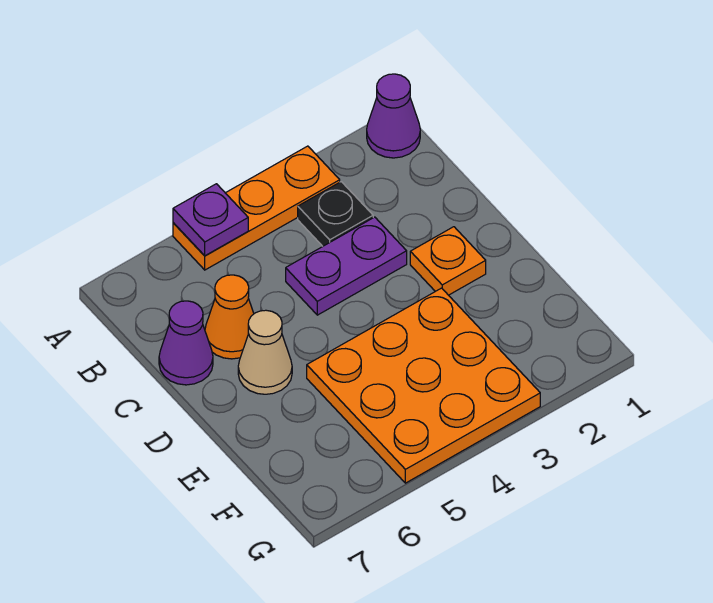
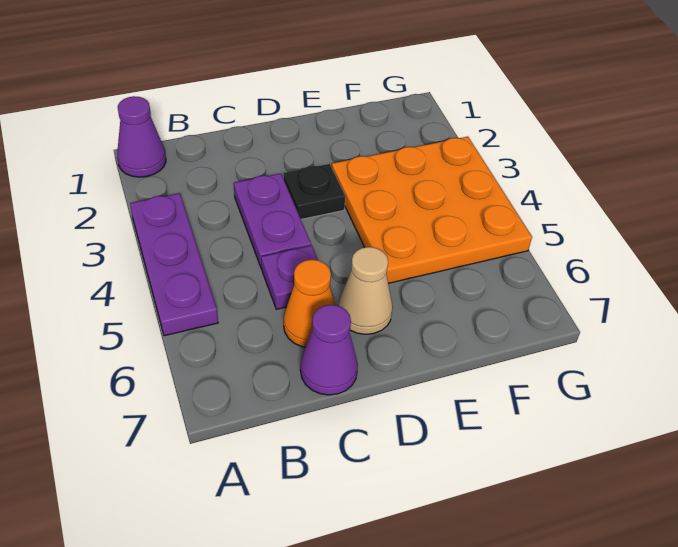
orange 1x3 plate [173,146,340,270] -> purple 1x3 plate [130,193,218,336]
purple 1x1 plate [173,184,248,256] -> purple 1x1 plate moved to [261,246,318,309]
black 1x1 plate [298,182,373,246] -> black 1x1 plate moved to [283,164,345,219]
orange 1x1 plate [410,227,486,295] -> none

